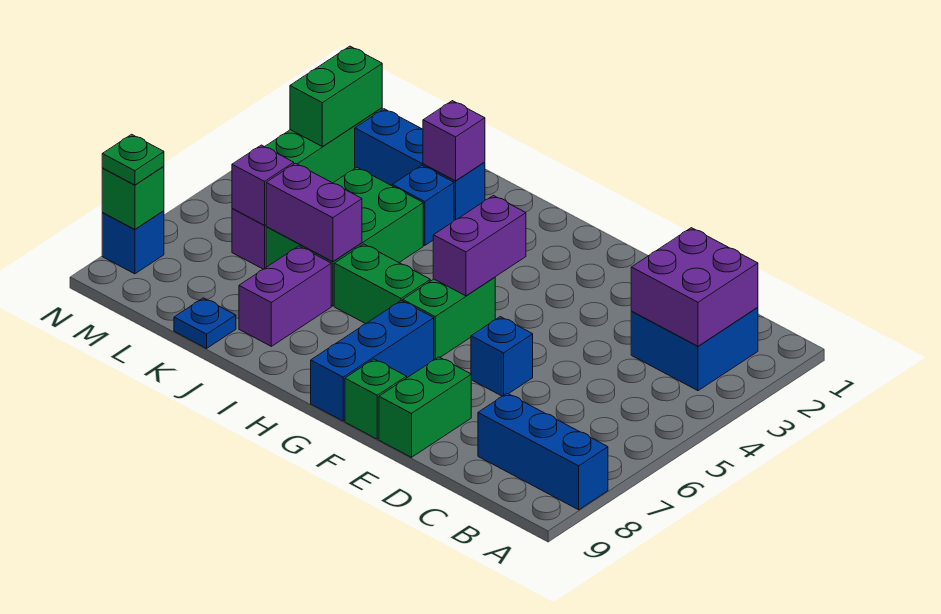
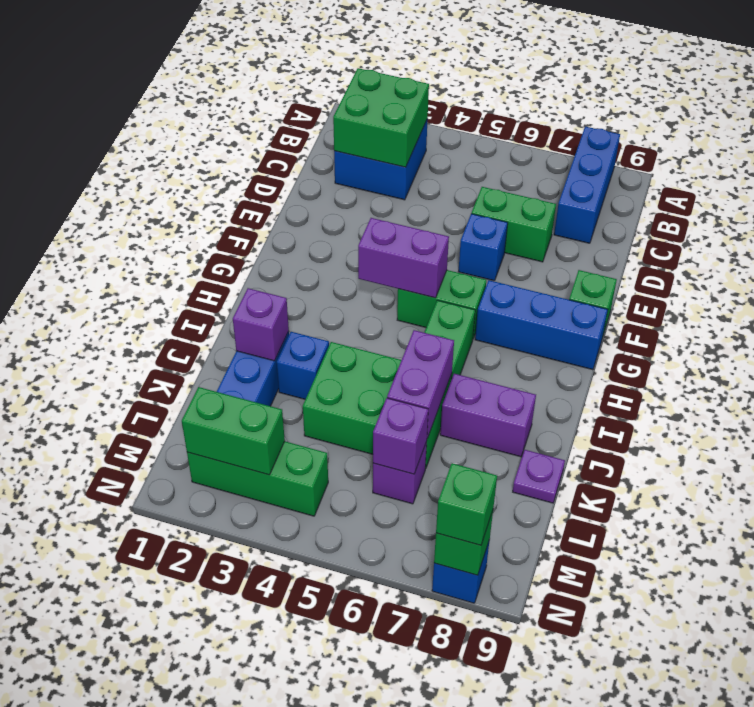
purple 2x2 brick [631,228,758,346] -> green 2x2 brick [333,68,429,167]
green 1x2 brick [379,357,471,457] -> green 1x2 brick moved to [472,187,556,262]
blue 1x1 plate [174,298,236,348] -> purple 1x1 plate [513,450,565,503]
green 1x1 plate [102,134,164,185] -> green 1x1 brick [436,463,497,545]

